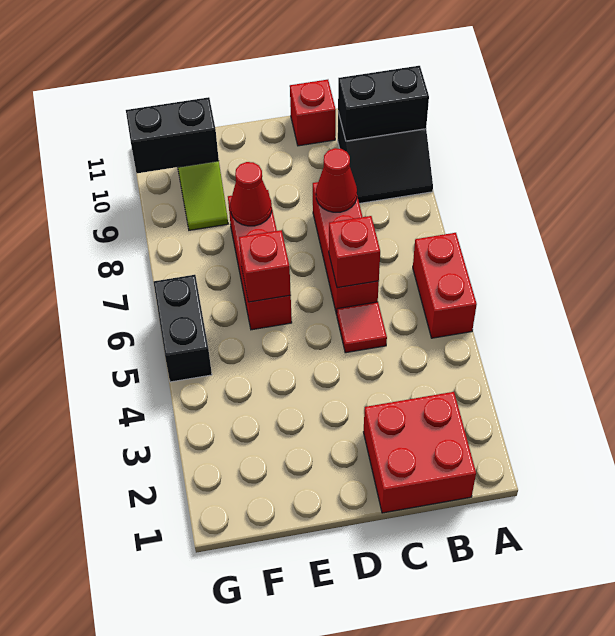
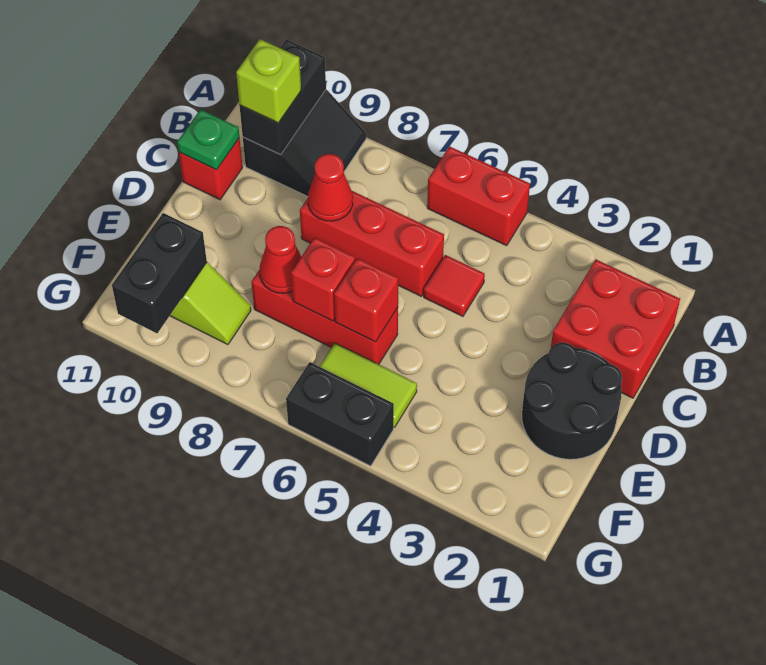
none -> lime 1x1 brick [236,39,301,123]
red 1x1 brick [329,216,380,288] -> red 1x1 brick moved to [291,237,355,321]
none -> green 1x1 plate [177,110,239,170]
none -> black 2x2 round brick [522,343,622,459]
none -> lime 1x2 tile [319,343,417,428]

